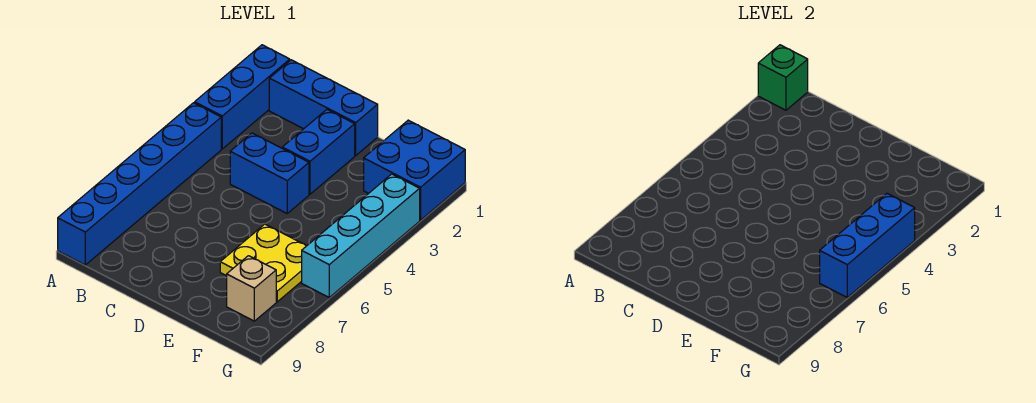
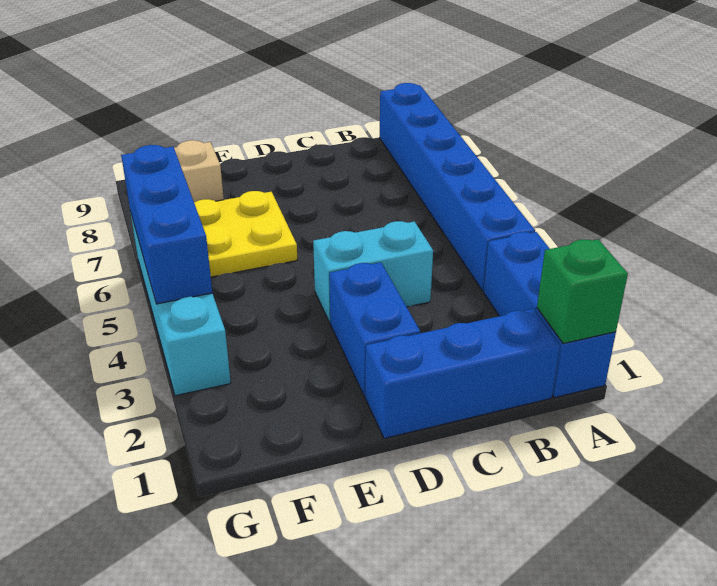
blue 1x2 brick [230,133,309,213] -> cyan 1x2 brick [313,221,433,323]
blue 2x2 brick [364,120,465,220] -> none

